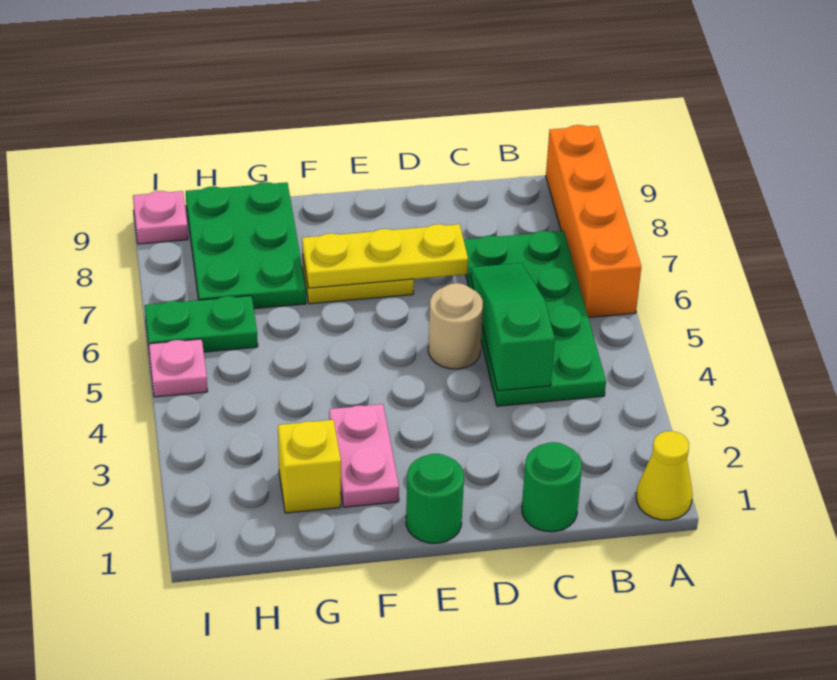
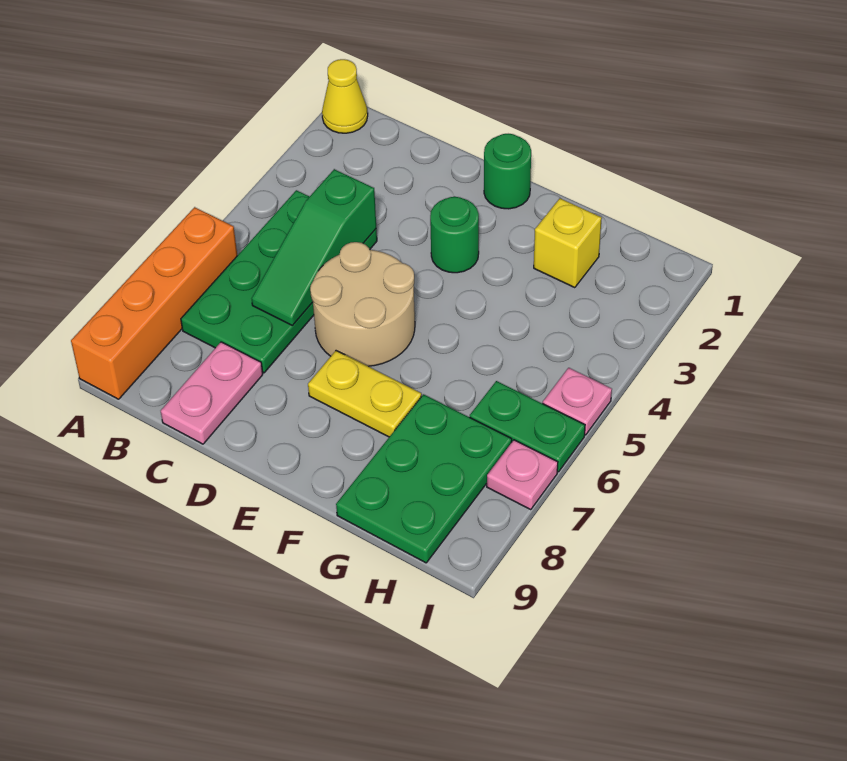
green 1x1 round brick [522,442,582,532] -> green 1x1 round brick moved to [430,197,479,273]
tan 1x1 round brick [428,283,483,369] -> tan 2x2 round brick [310,242,415,366]
yellow 1x3 plate [302,224,468,288] -> none
pink 1x2 plate [329,404,399,507] -> pink 1x2 plate moved to [161,342,263,444]
pink 1x1 plate [133,191,188,244] -> pink 1x1 plate moved to [487,440,558,509]

